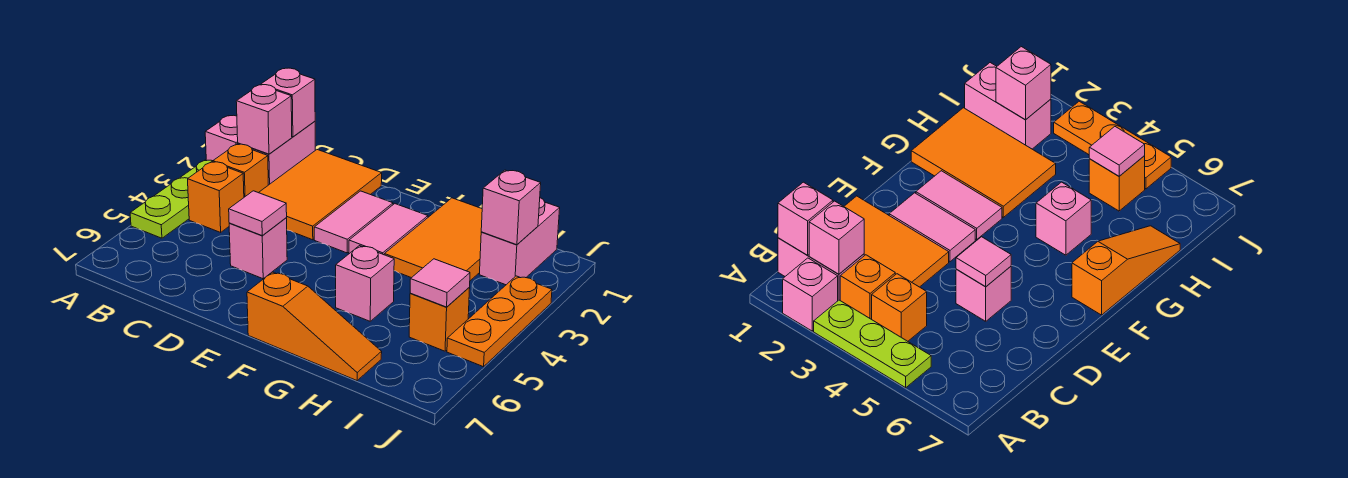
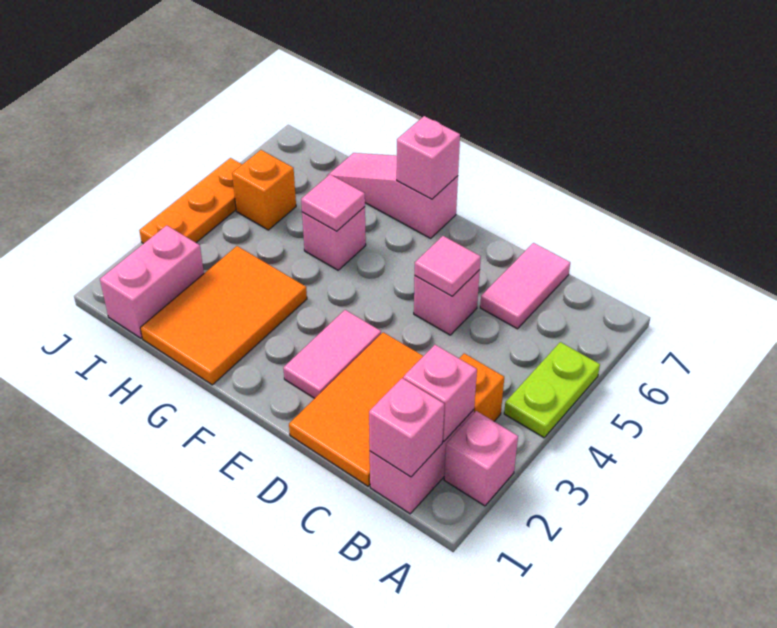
lime 1x3 plate [130,160,213,238] -> lime 1x2 plate [504,342,600,438]
orange 1x1 brick [188,162,244,232] -> none
pink 1x2 tile [349,204,428,255] -> pink 1x2 tile moved to [480,243,570,329]
orange 1x3 slope [247,272,382,381] -> pink 1x3 slope [327,153,458,238]
pink 1x1 brick [481,170,541,245] -> pink 1x1 brick moved to [397,116,460,199]
pink 1x1 tile [410,259,470,307] -> pink 1x1 tile moved to [301,175,365,231]

